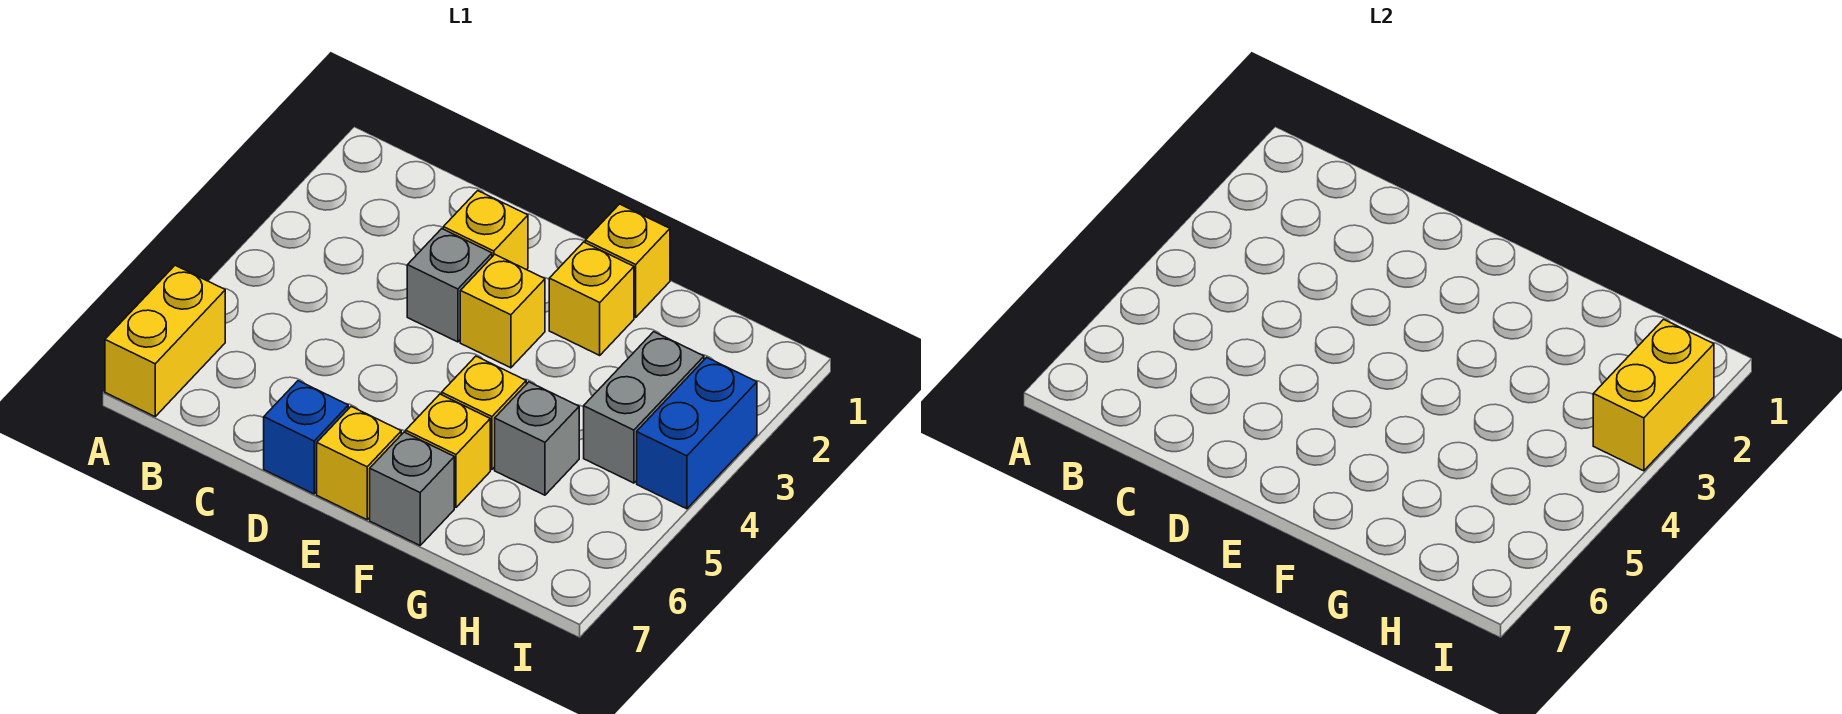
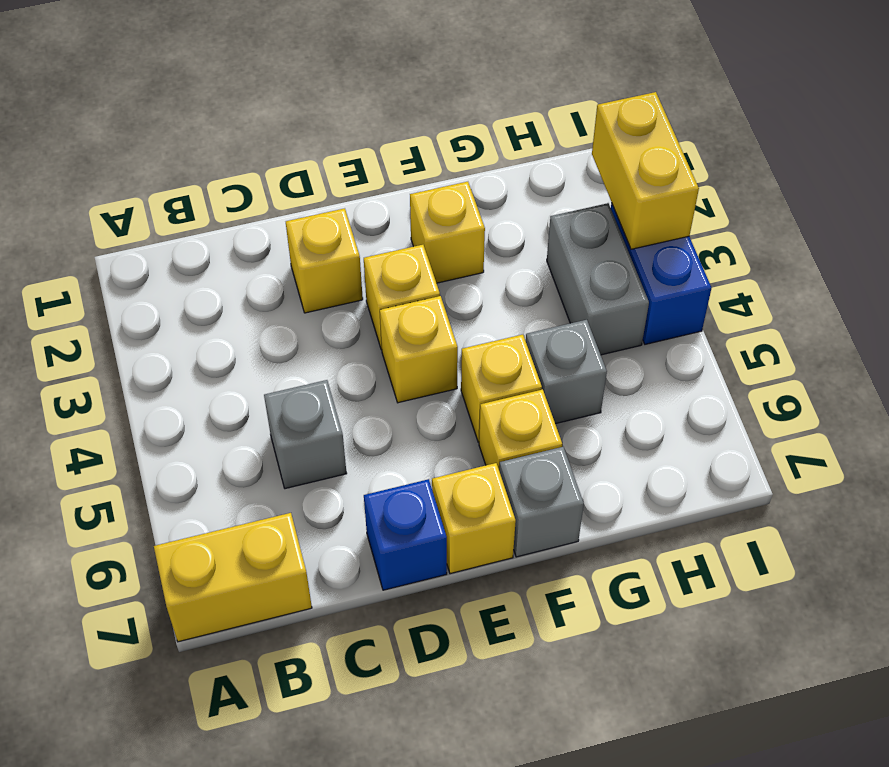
yellow 1x2 brick [105,265,225,416] -> yellow 1x2 brick turned to [154,513,312,642]
grey 1x1 brick [407,229,492,342] -> grey 1x1 brick moved to [264,380,347,489]
yellow 1x1 brick [585,204,670,317] -> yellow 1x1 brick moved to [380,296,458,403]

